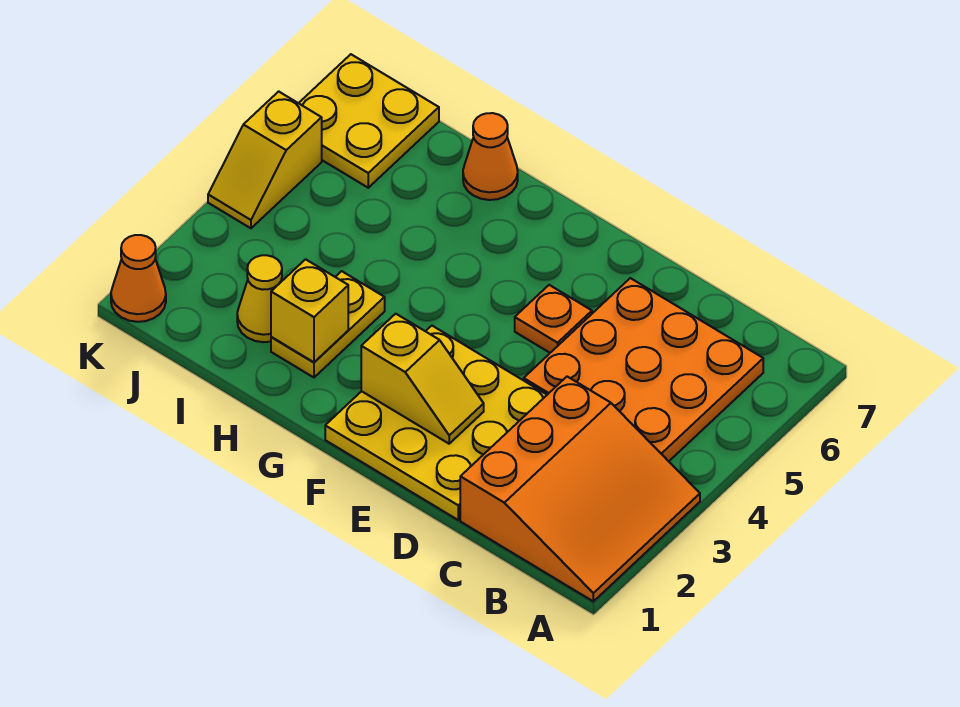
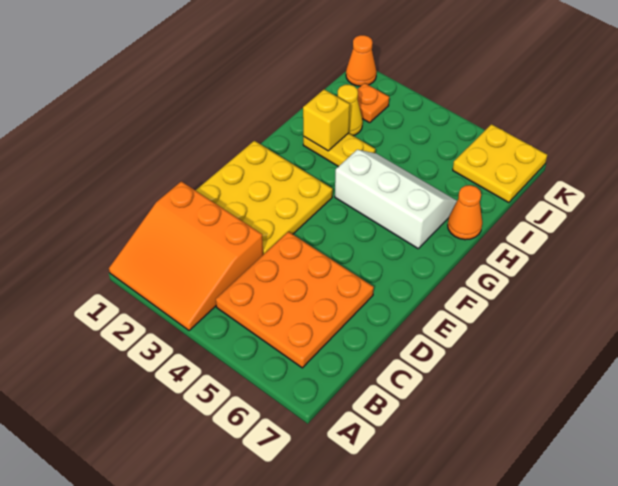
yellow 1x2 slope [361,314,484,444] -> none
orange 1x1 plate [515,285,592,353] -> orange 1x1 plate moved to [357,83,389,123]
none -> white 2x3 slope [335,150,457,248]
yellow 1x2 slope [208,91,322,228] -> none

